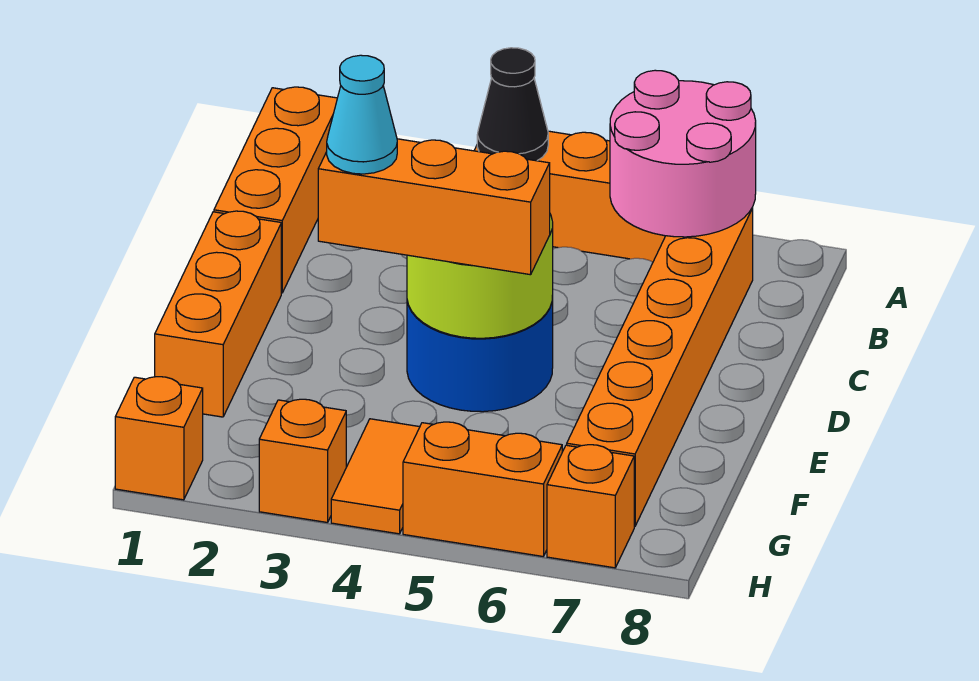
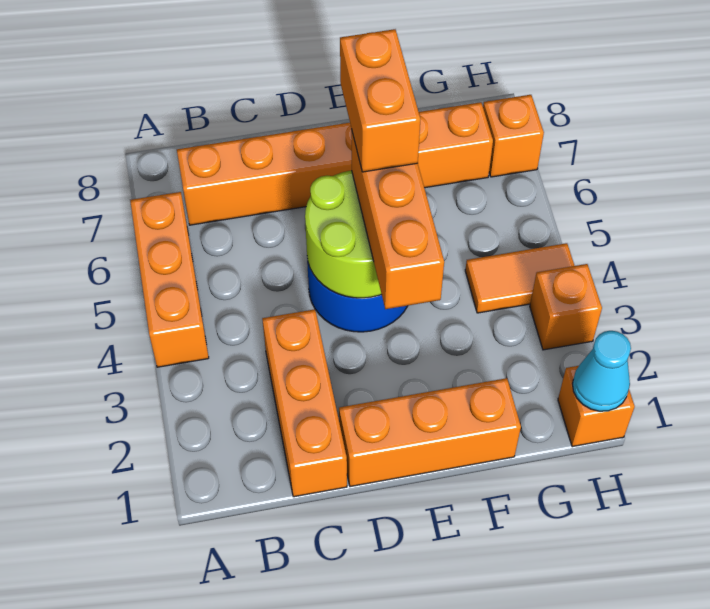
orange 1x3 brick [214,87,337,293] -> orange 1x3 brick turned to [262,309,347,497]
black 1x1 cone [477,48,548,161] -> none
pink 2x2 round brick [610,70,756,237] -> none
cyan 1x1 cone [327,55,397,174] -> cyan 1x1 cone moved to [573,331,631,411]
orange 1x2 brick [403,422,562,556] -> orange 1x2 brick moved to [340,29,420,172]

